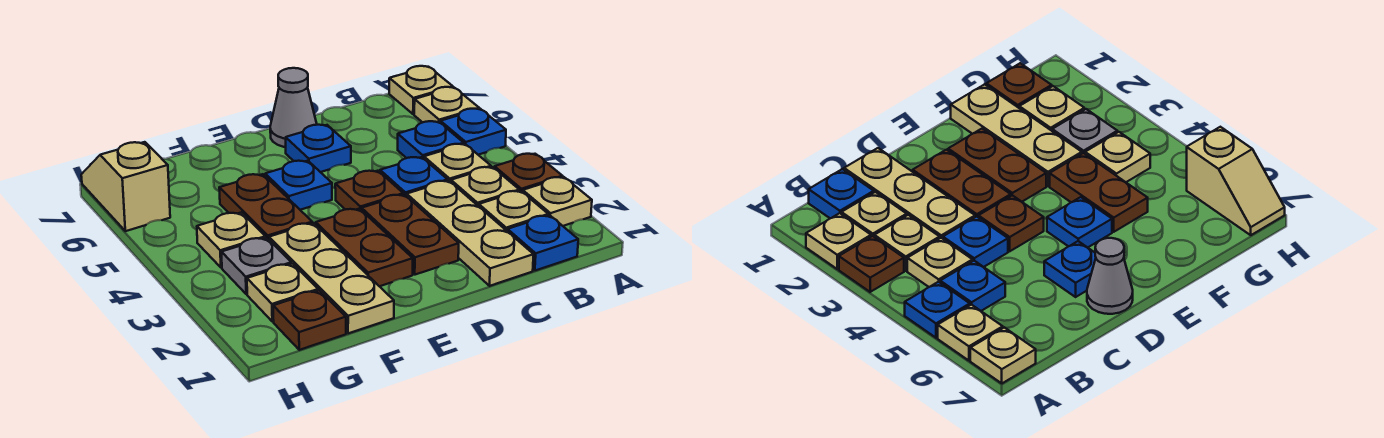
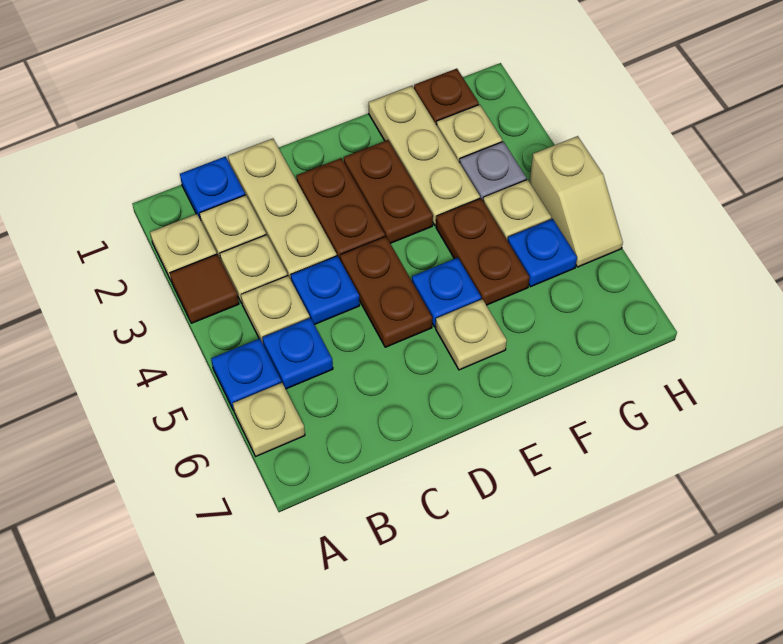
brown 1x1 plate [494,154,562,192] -> brown 1x1 tile [170,254,239,323]
tan 1x1 plate [389,66,453,114] -> tan 1x1 plate moved to [436,299,507,370]
brown 1x1 plate [335,171,403,210] -> brown 1x2 plate [340,237,432,347]
blue 1x1 plate [286,125,351,172] -> blue 1x1 plate moved to [508,219,577,287]
grey 1x1 cone [270,68,317,147] -> none
tan 1x2 slope [81,142,170,231] -> tan 1x2 slope moved to [530,136,623,267]

